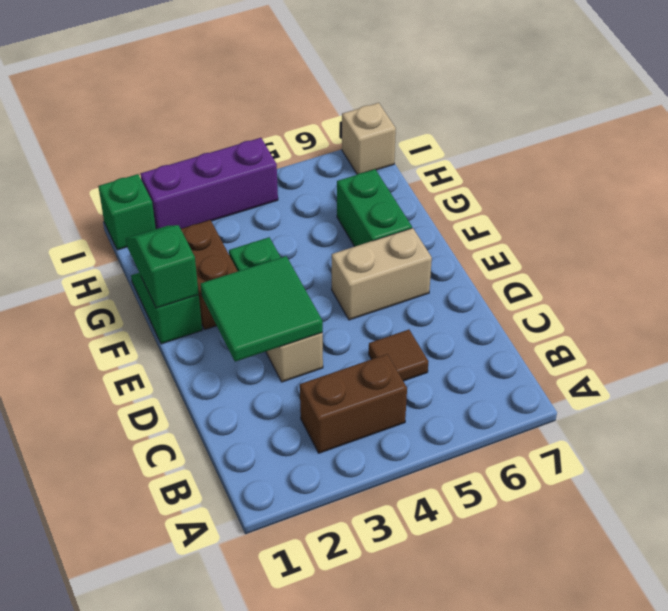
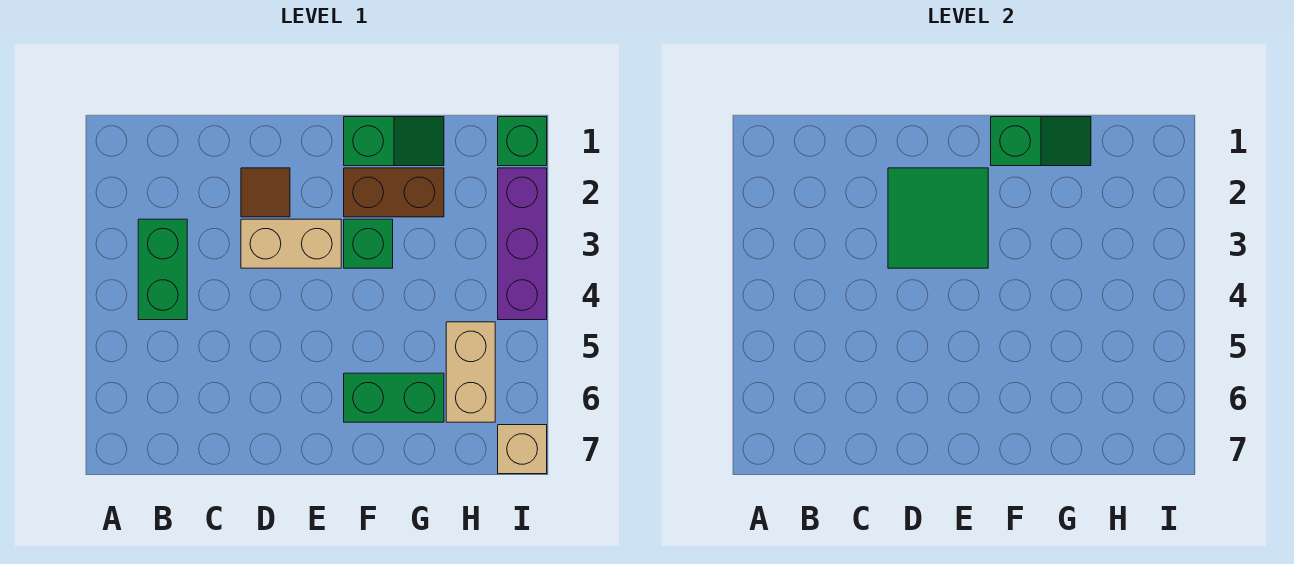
brown 1x2 brick [300,354,407,453] -> green 1x2 brick [138,219,187,320]
brown 1x1 tile [369,330,429,381] -> brown 1x1 tile moved to [241,168,290,217]
tan 1x2 brick [332,228,432,320] -> tan 1x2 brick moved to [446,322,495,422]

